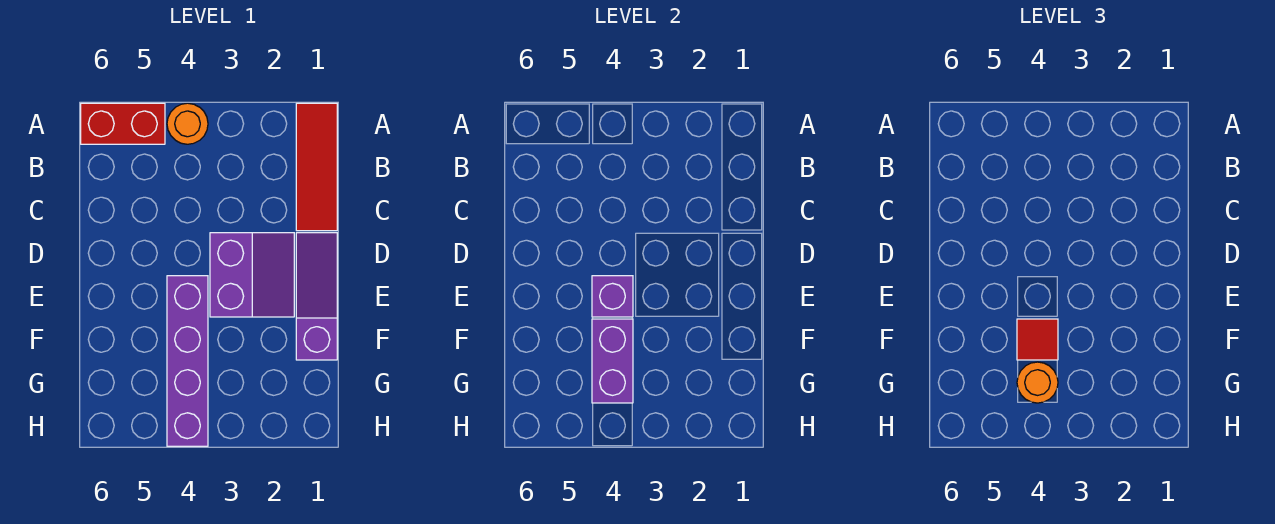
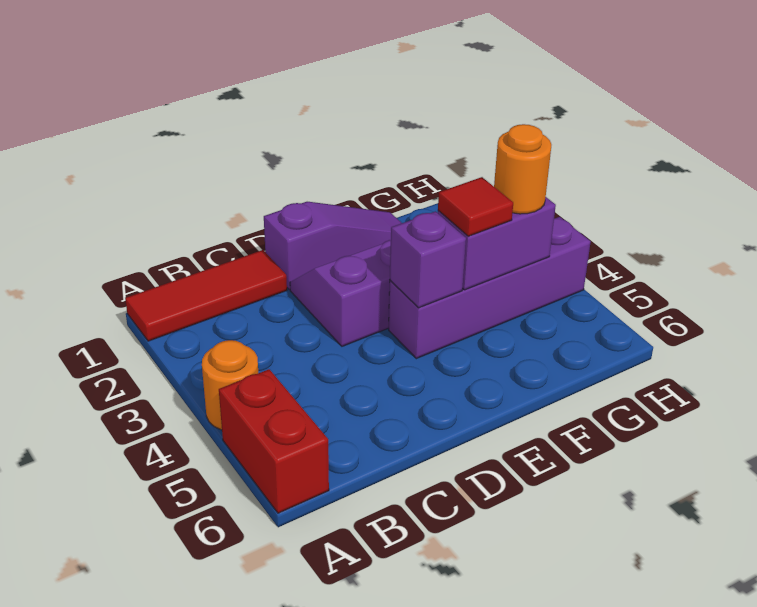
purple 1x3 slope [296,233,337,360] -> purple 1x3 slope turned to [264,202,401,290]

